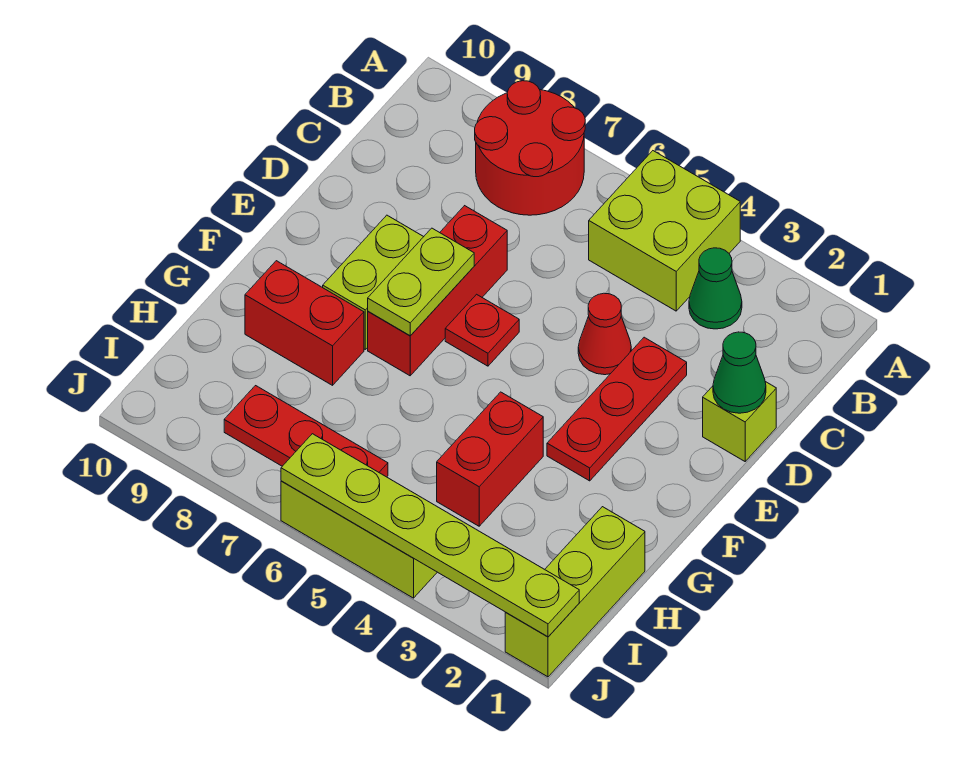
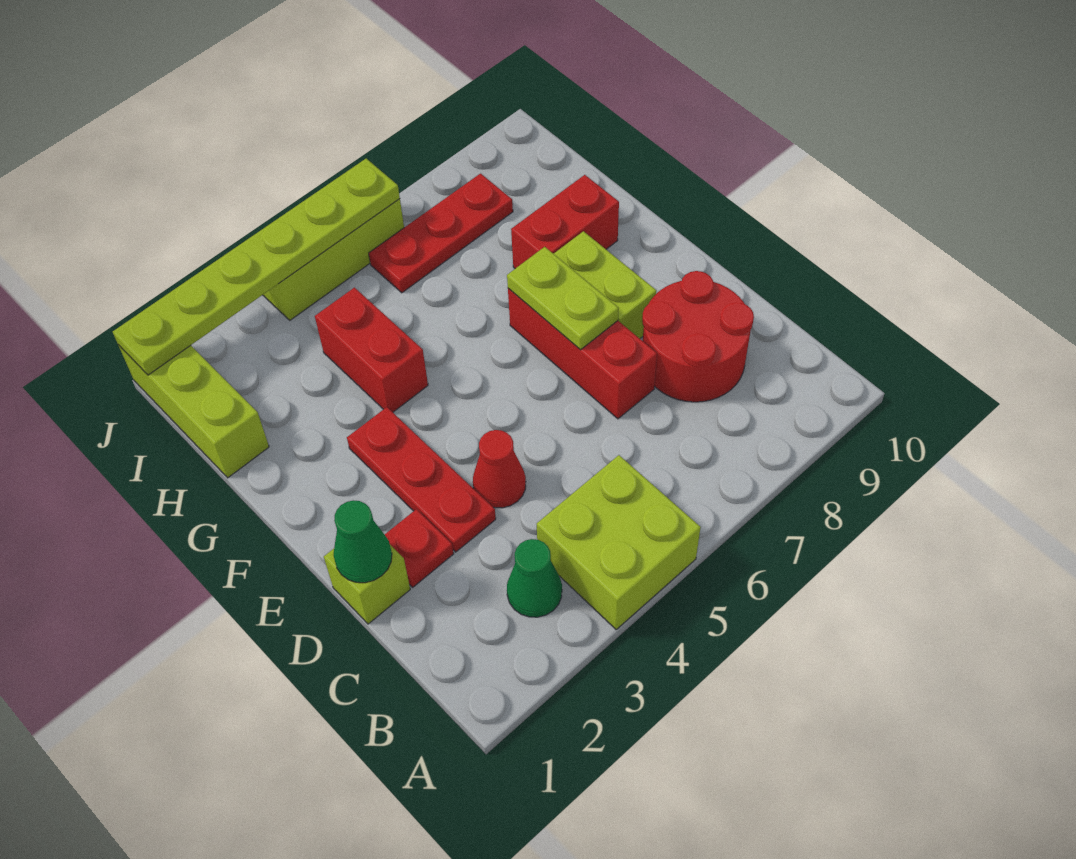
red 2x2 round brick [475,81,585,215] -> red 2x2 round brick moved to [642,271,754,402]
red 1x1 plate [445,294,519,366] -> red 1x1 plate moved to [385,509,454,588]

